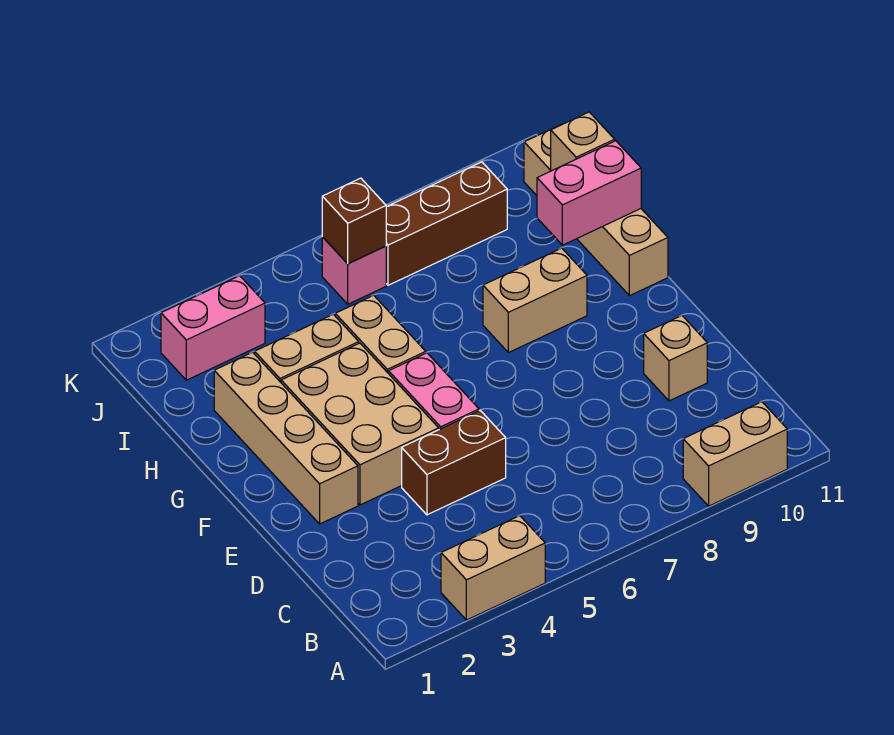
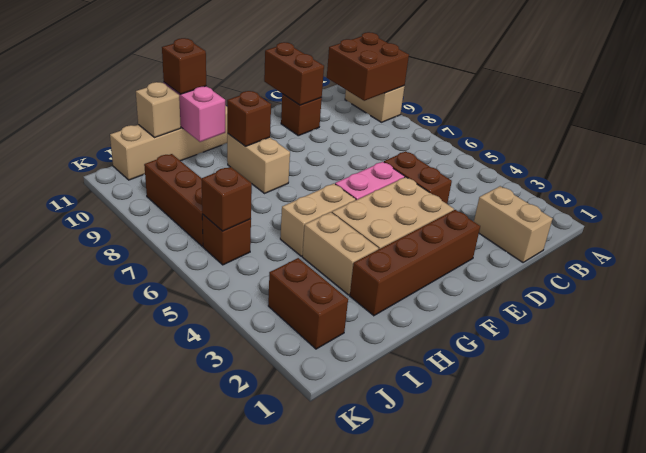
tan 1x2 brick [441,516,545,620] -> tan 1x2 brick moved to [474,186,553,263]
none -> brown 2x2 brick [327,32,409,101]
tan 1x1 brick [644,316,707,401] -> brown 1x1 brick [281,94,322,136]
none -> brown 1x2 brick [264,42,324,105]
tan 1x4 brick [214,352,358,524] -> brown 1x4 brick [350,210,480,316]
none -> brown 1x1 brick [227,91,271,146]
none -> brown 1x1 brick [162,38,206,94]
pink 1x2 brick [161,276,265,380] -> brown 1x2 brick [268,258,348,349]
pink 1x1 brick [322,237,386,304] -> brown 1x1 brick [202,214,251,265]

